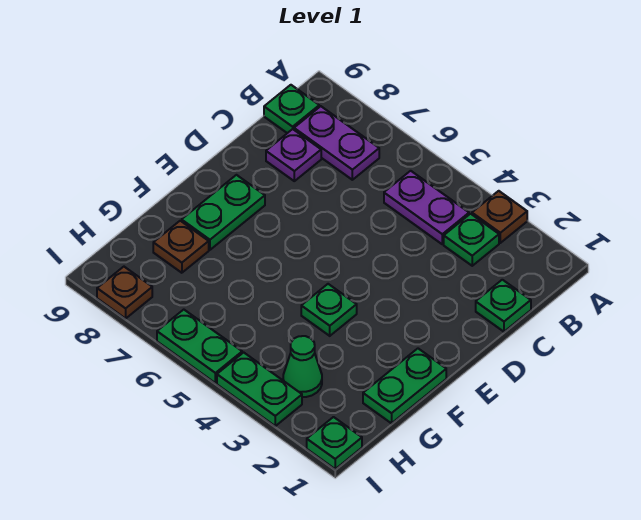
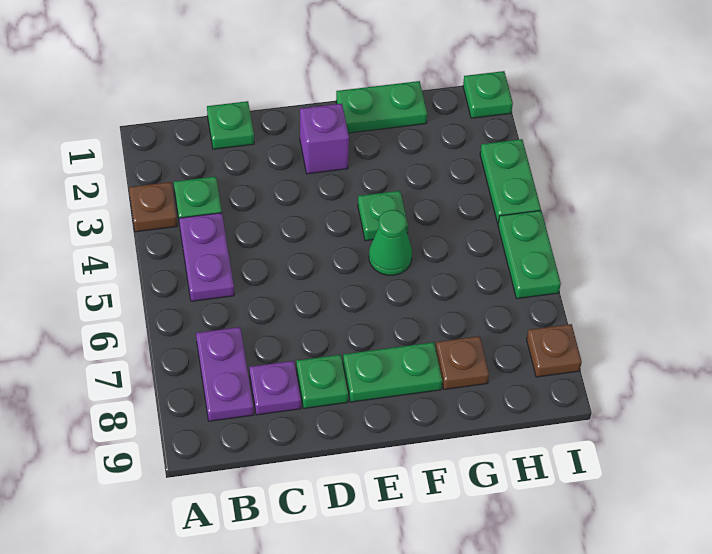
green 1x1 plate [264,85,319,133] -> green 1x1 plate moved to [296,355,348,408]
none -> purple 1x1 brick [300,104,349,174]
green 1x1 cone [283,336,322,397] -> green 1x1 cone moved to [369,210,412,275]

